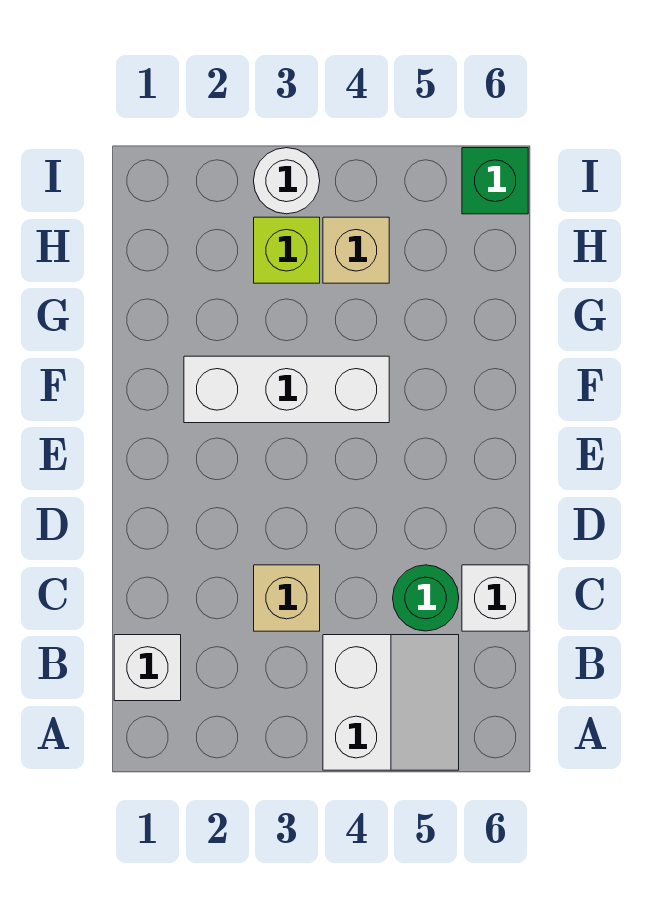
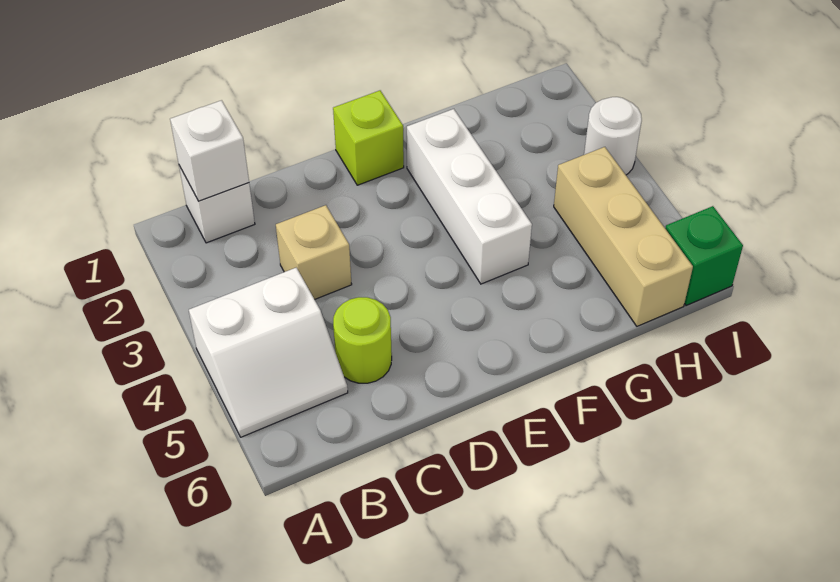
green 1x1 round brick [393,565,459,631] -> lime 1x1 round brick [333,297,392,383]
white 1x1 brick [462,565,528,631] -> white 1x1 brick moved to [170,100,249,201]
lime 1x1 brick [254,217,320,283] -> lime 1x1 brick moved to [333,91,404,185]
tan 1x1 brick [323,217,389,283] -> tan 1x3 brick [554,147,693,326]

